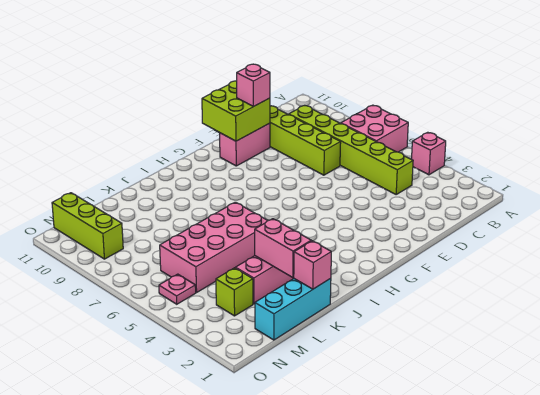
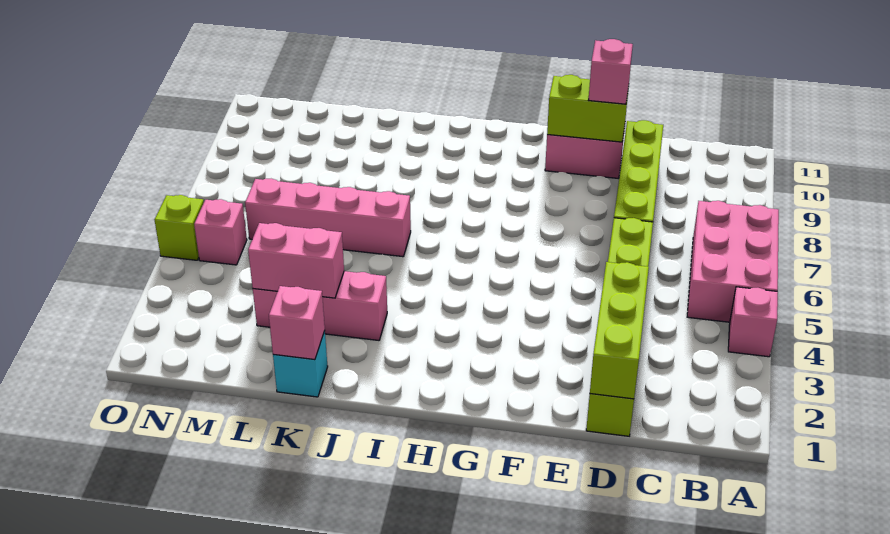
pink 2x2 brick [341,105,408,152] -> pink 2x3 brick [687,201,779,322]
lime 1x6 brick [289,106,413,194] -> lime 1x6 brick moved to [586,218,653,436]
lime 2x2 brick [202,81,270,141] -> lime 1x2 brick [547,75,629,142]
pink 2x4 brick [160,202,268,292] -> pink 1x4 brick [245,179,411,257]
cyan 1x3 brick [255,278,331,340] -> cyan 1x1 brick [273,331,328,397]
pink 1x2 brick [255,219,311,277] -> pink 1x2 brick turned to [248,223,344,298]
lime 1x1 brick [216,268,253,316] -> lime 1x1 brick moved to [155,195,204,260]
pink 1x1 plate [159,274,196,304] -> pink 1x1 brick [194,199,247,265]
lime 1x3 brick [52,193,123,259] -> lime 1x3 brick moved to [590,262,649,399]

